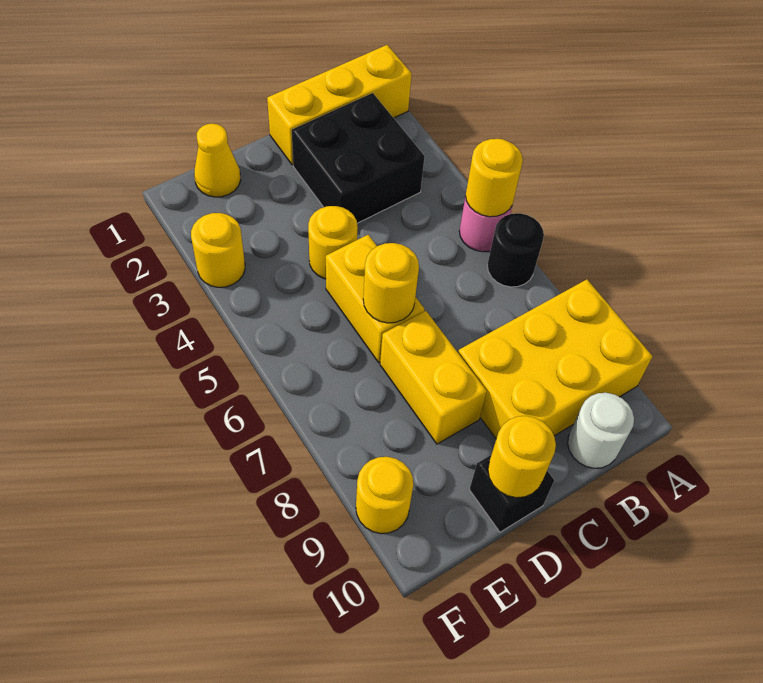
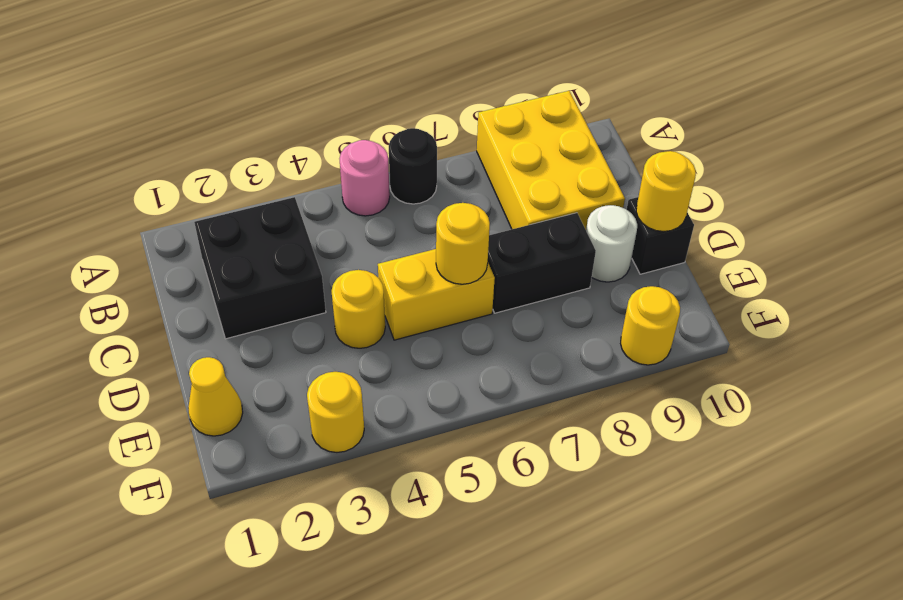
yellow 1x3 brick [267,45,412,165] -> none
yellow 1x1 round brick [466,139,523,217] -> none
white 1x1 round brick [568,393,634,468] -> white 1x1 round brick moved to [586,205,637,282]
yellow 1x2 brick [380,311,487,444] -> black 1x2 brick [488,213,596,313]

